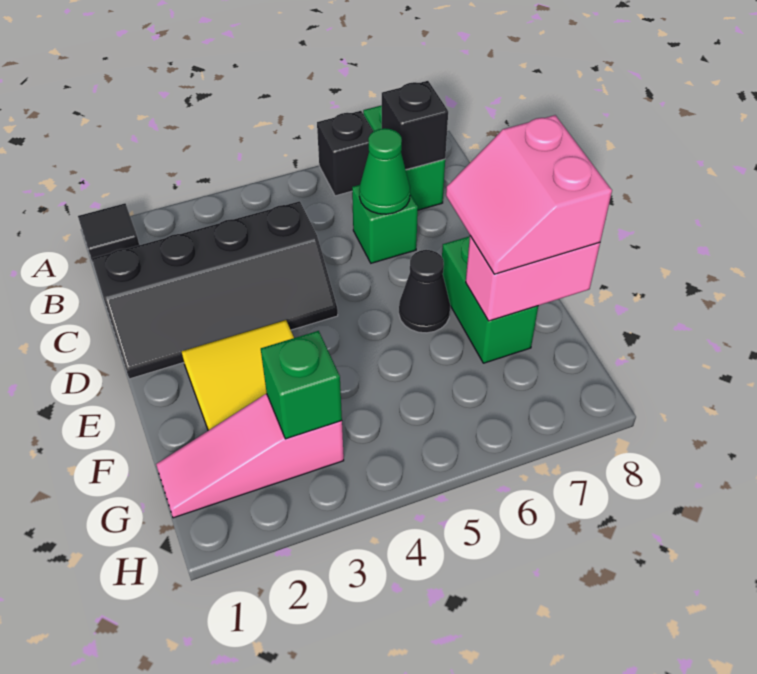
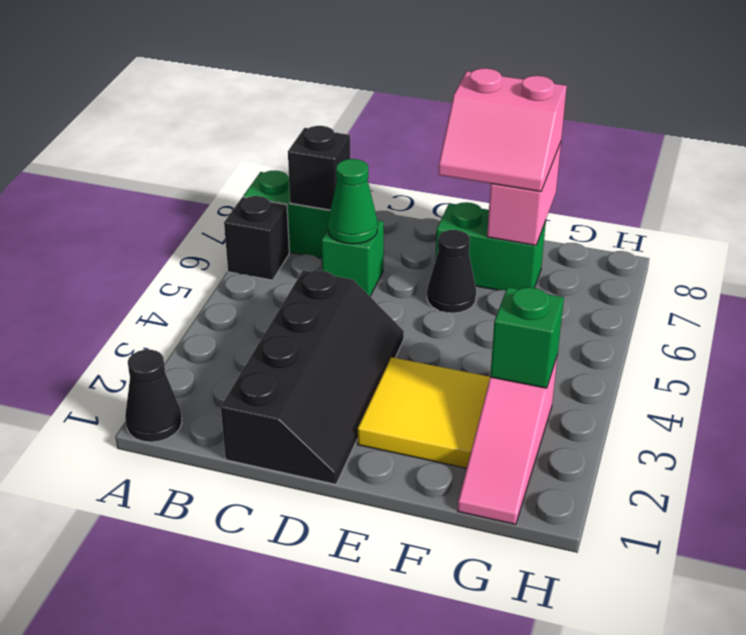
black 1x1 tile [78,203,139,263] -> black 1x1 cone [125,350,182,442]

